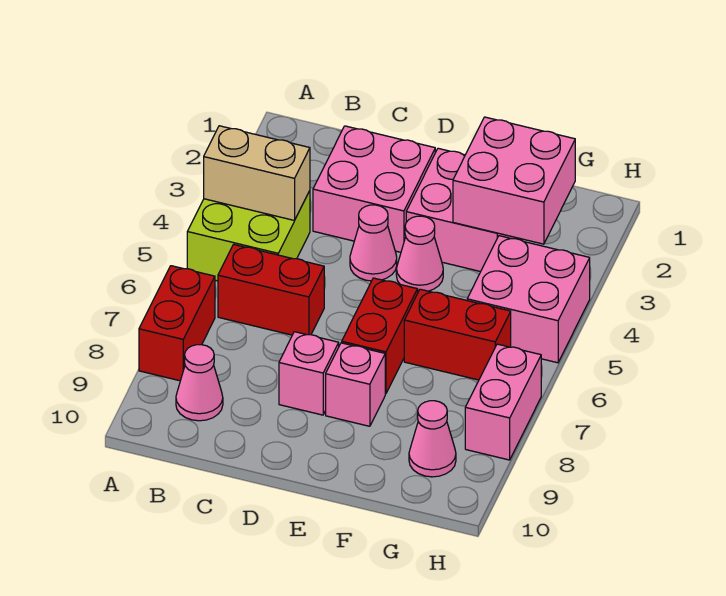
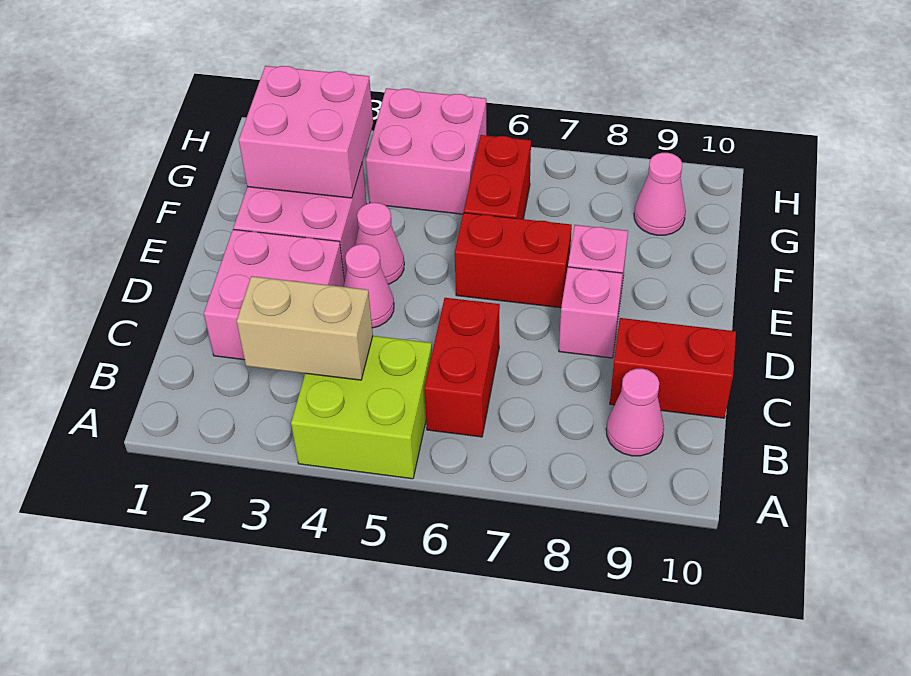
tan 1x2 brick [204,126,310,220] -> tan 1x2 brick turned to [237,276,373,380]
red 1x2 brick [139,266,215,381] -> red 1x2 brick moved to [610,318,736,418]
pink 1x2 brick [465,344,541,460] -> none

